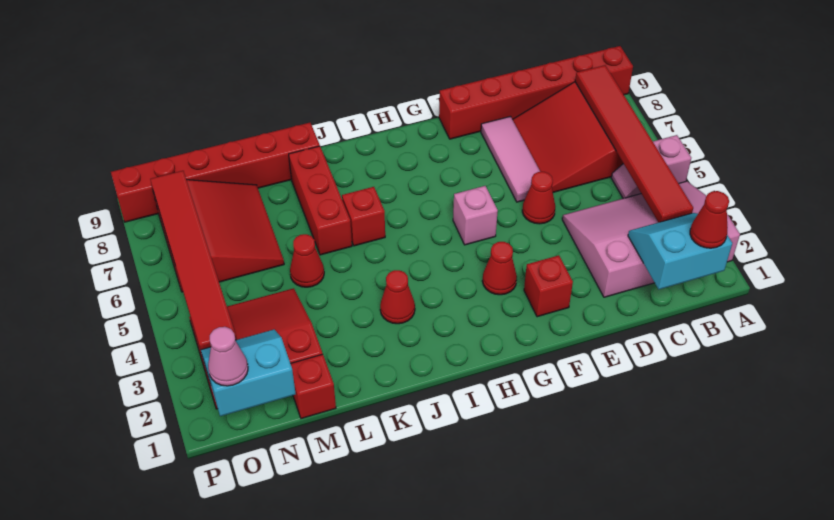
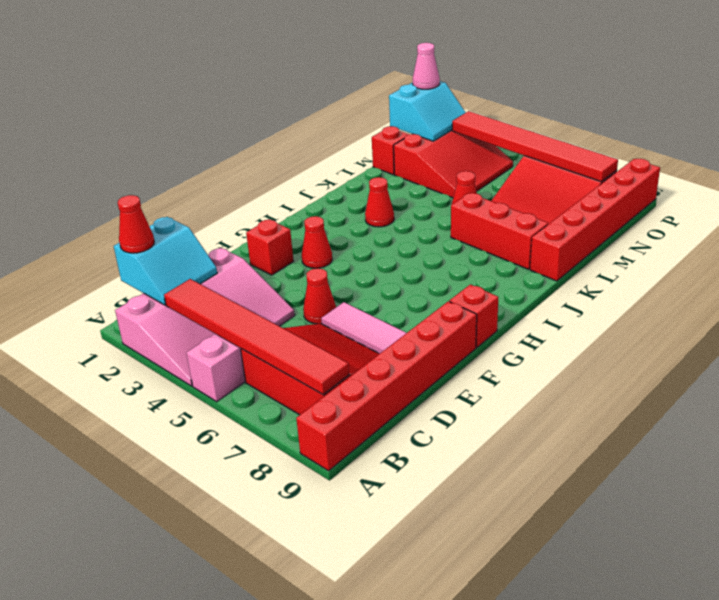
pink 1x1 brick [453,186,498,245] -> none
red 1x1 brick [342,187,385,246] -> red 1x1 brick moved to [449,284,498,348]

